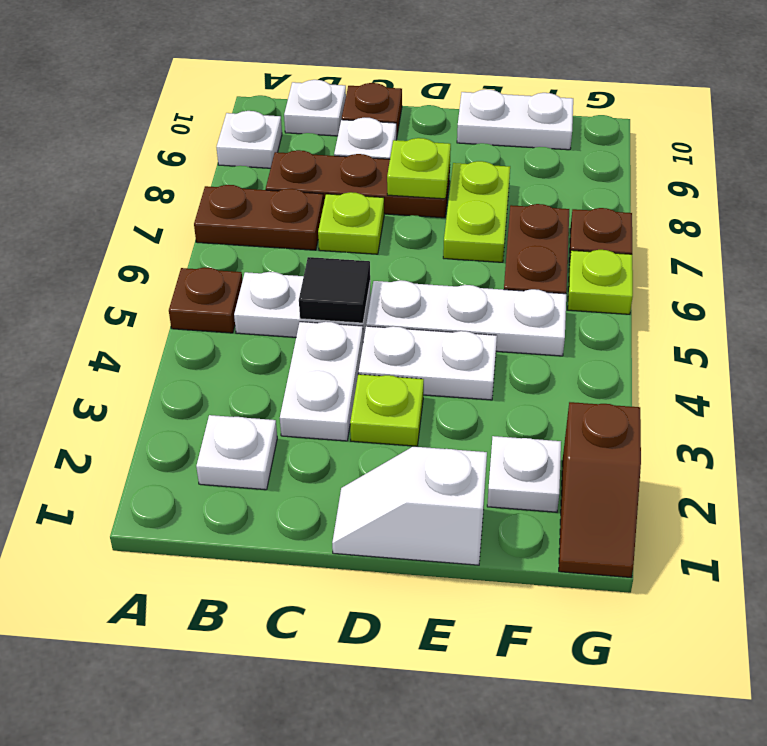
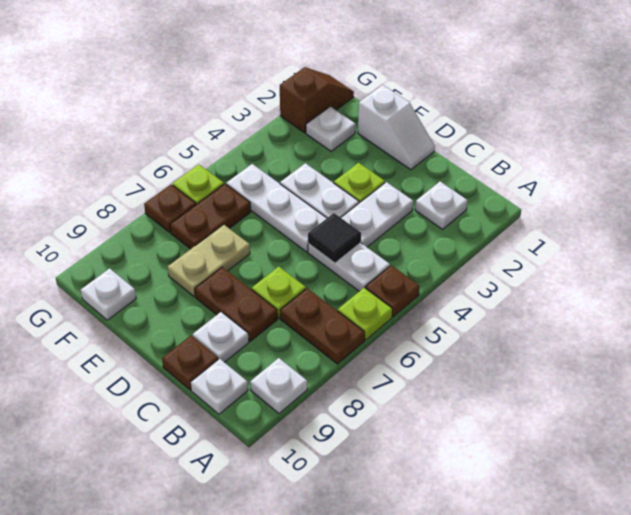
brown 1x3 plate [266,150,450,218] -> brown 1x2 plate [195,267,278,341]
lime 1x1 plate [387,138,451,199] -> lime 1x1 plate moved to [338,288,393,340]
lime 1x2 plate [443,161,510,262] -> tan 1x2 plate [168,225,250,296]
white 1x2 plate [457,89,573,150] -> white 1x1 plate [81,268,136,320]

